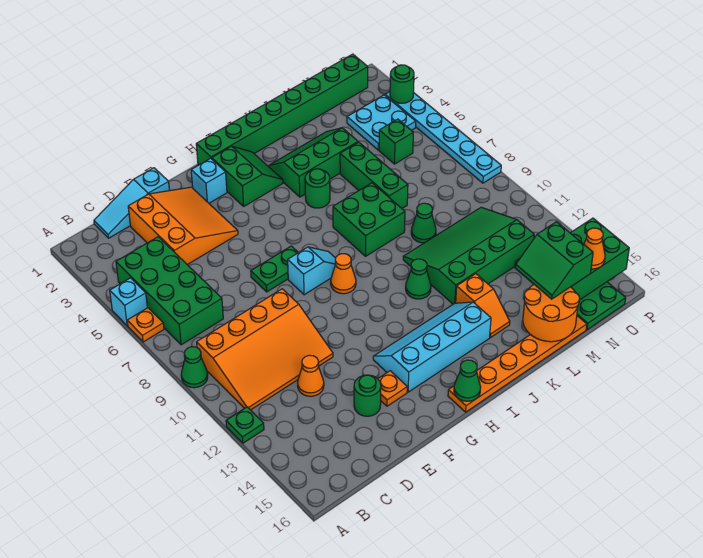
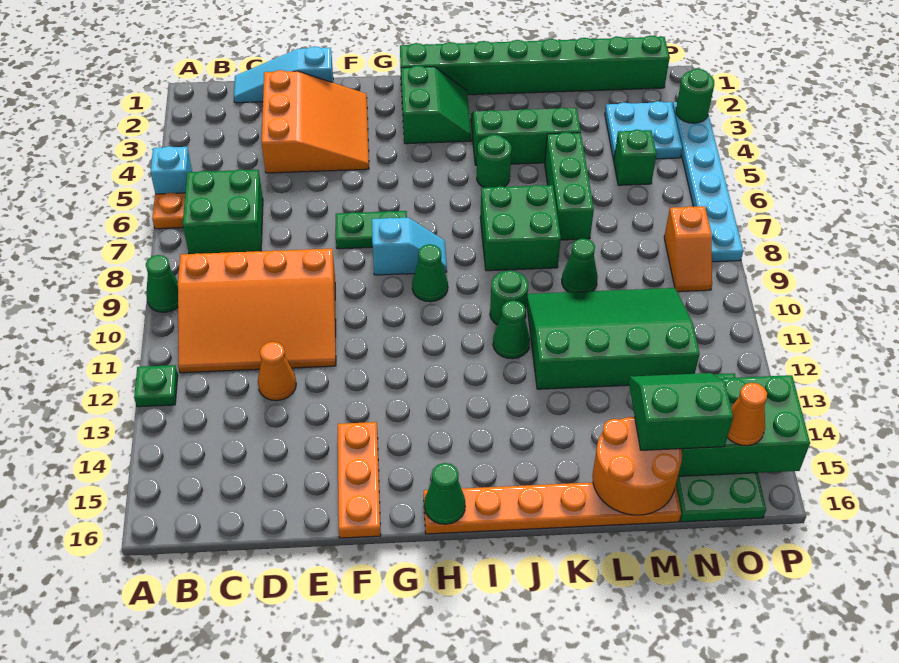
green 2x4 brick [116,237,223,345] -> green 2x2 brick [183,169,263,254]
green 1x1 round brick [354,375,381,416] -> green 1x1 round brick moved to [490,270,528,325]
orange 1x1 plate [378,371,407,406] -> orange 1x3 plate [338,422,381,538]
cyan 1x1 brick [191,158,227,203] -> none
cyan 2x4 slope [373,302,491,392] -> none
orange 1x1 cone [331,254,356,294] -> green 1x1 cone [412,244,448,302]
orange 1x2 slope [456,274,510,338] -> orange 1x2 slope moved to [664,206,712,292]
green 2x2 slope [516,222,593,299] -> green 2x2 slope turned to [629,373,733,450]

